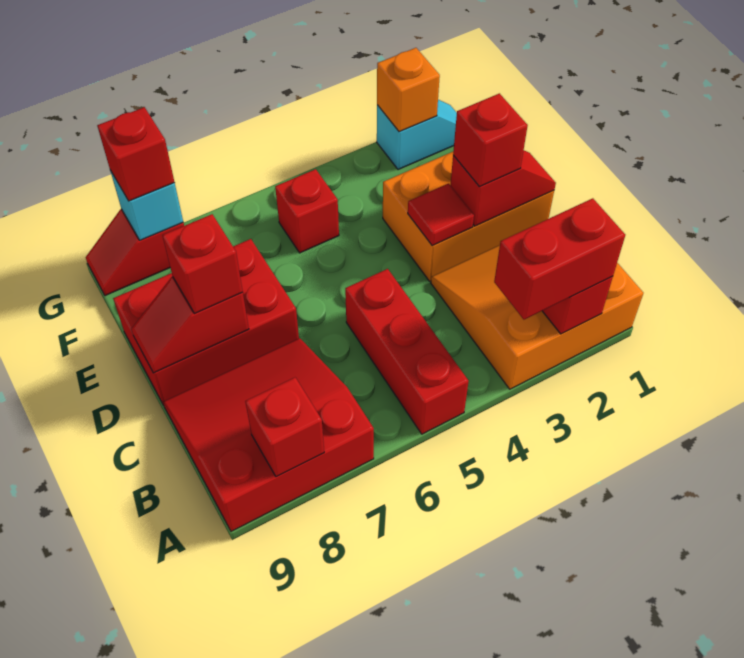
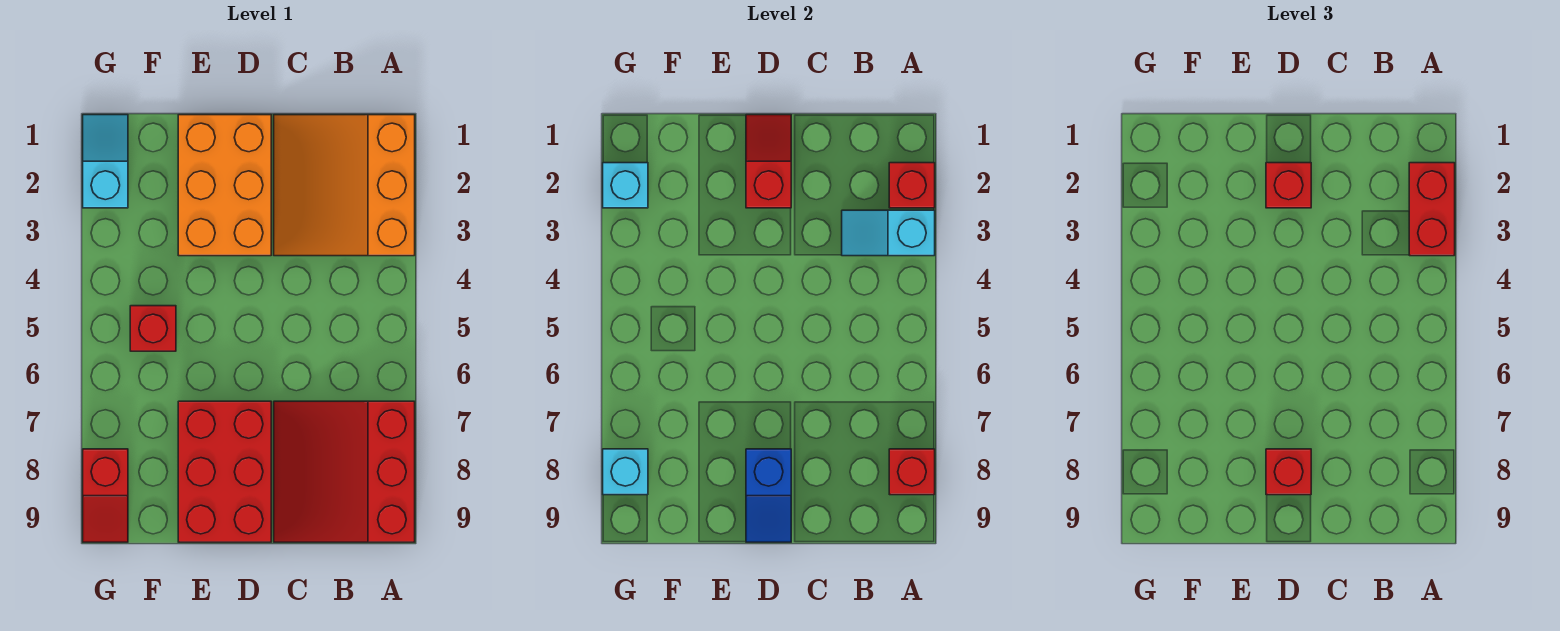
none -> cyan 1x2 slope [842,210,935,256]
red 1x3 brick [345,269,469,434] -> none
red 1x1 tile [408,184,474,246] -> none
red 1x2 slope [131,277,249,373] -> blue 1x2 slope [746,449,791,542]
orange 1x1 brick [377,48,440,132] -> cyan 1x1 brick [603,163,648,208]
red 1x1 brick [97,107,175,201] -> none

